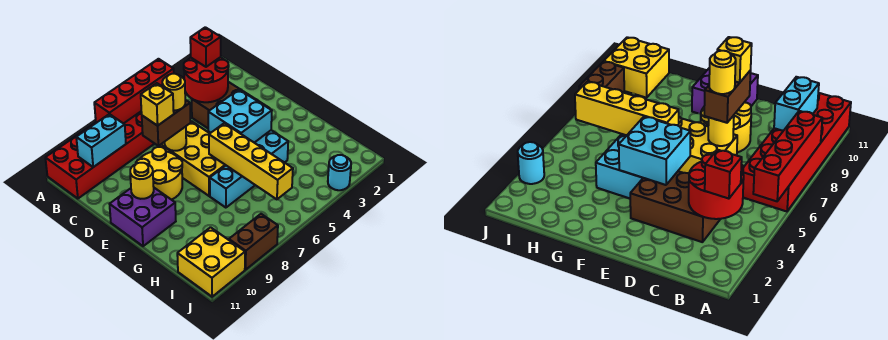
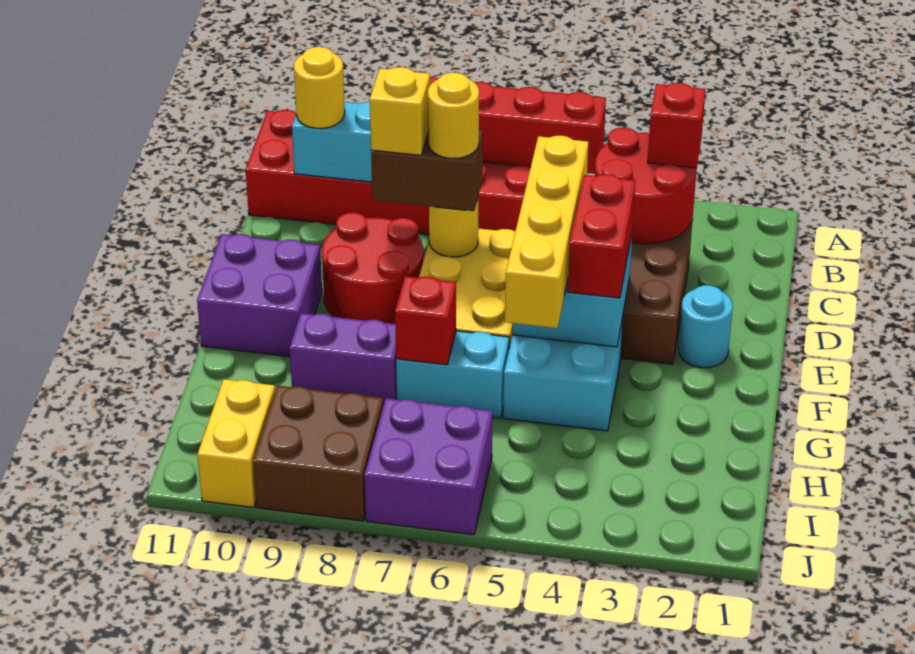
yellow 2x2 round brick [136,147,182,200] -> red 2x2 round brick [322,212,423,324]
none -> red 1x2 brick [568,174,635,298]
yellow 1x1 round brick [130,163,154,199] -> yellow 1x1 round brick moved to [294,47,345,128]
yellow 1x4 brick [209,123,293,199] -> yellow 1x4 brick moved to [505,136,588,328]
none -> red 1x1 brick [395,276,456,365]
none -> purple 1x2 brick [290,313,397,405]
none -> purple 2x2 brick [365,398,492,535]
yellow 2x2 brick [177,227,245,297] -> yellow 1x2 brick [197,379,275,507]
cyan 1x1 round brick [328,155,351,190] -> cyan 1x1 round brick moved to [678,285,733,368]
brown 1x2 brick [229,214,278,270] -> brown 2x2 brick [253,386,383,521]

